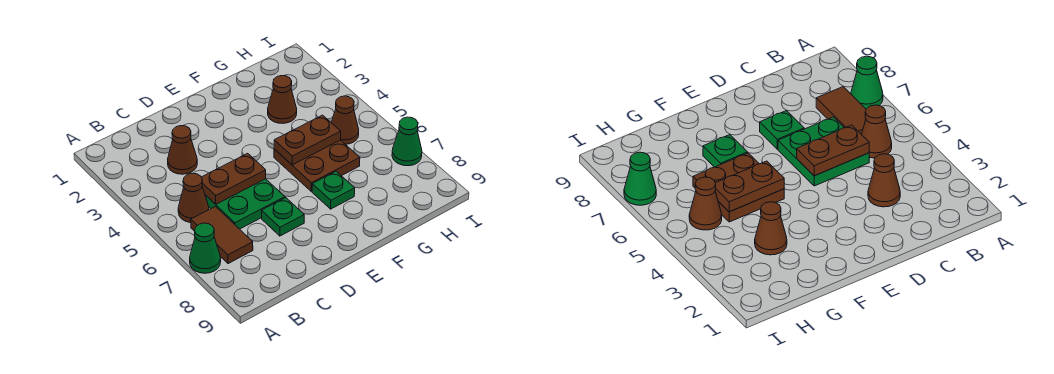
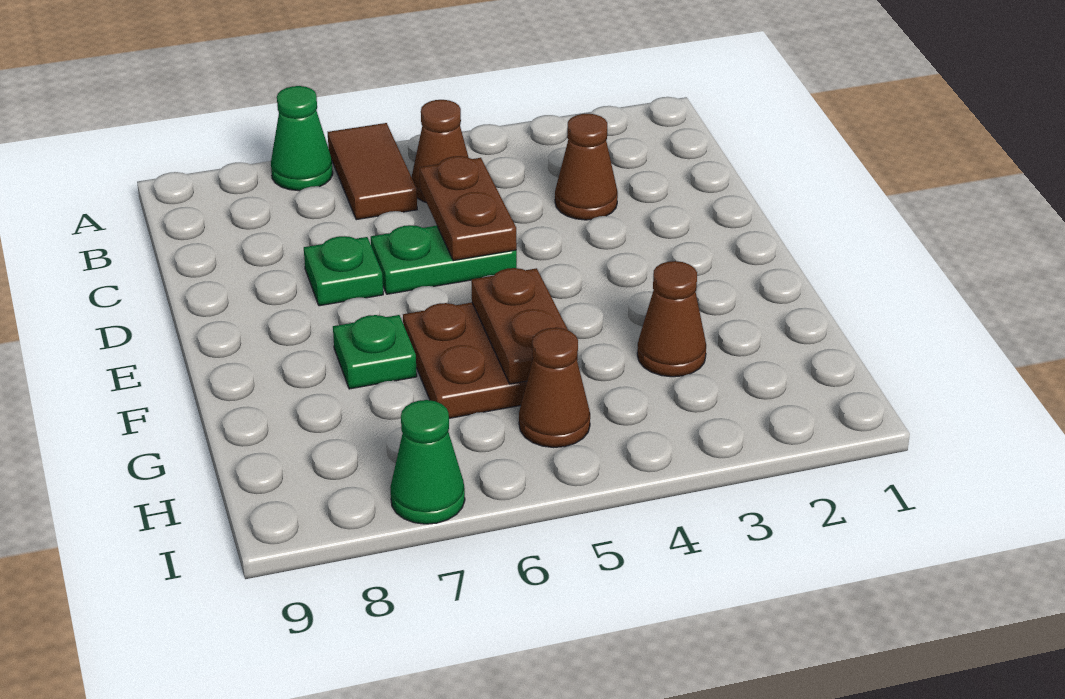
brown 1x2 tile [191,207,253,264] -> brown 1x2 tile turned to [328,123,417,220]
green 2x2 plate [205,179,285,229] -> green 1x2 plate [371,225,517,294]

